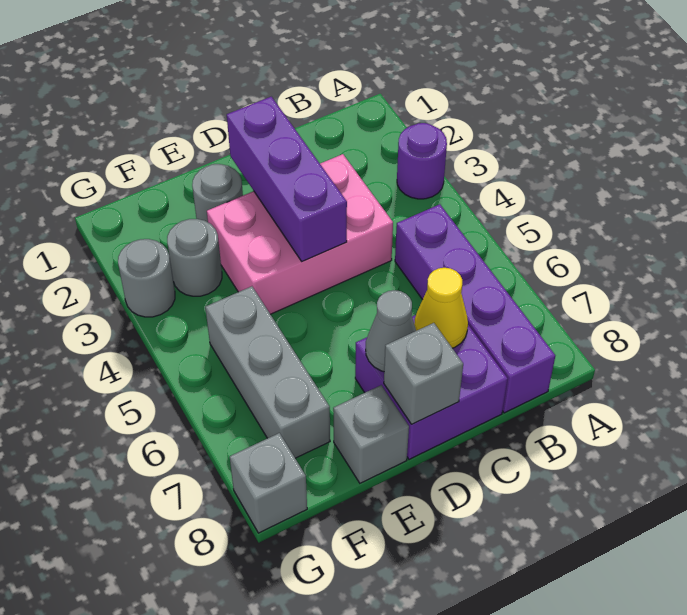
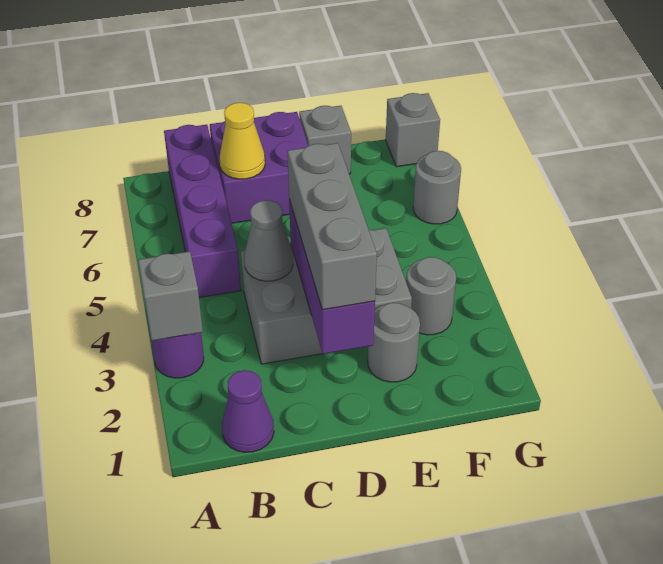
none -> purple 1x1 cone [222,370,274,452]
pink 2x3 brick [207,154,393,314] -> grey 2x3 brick [241,228,412,364]
grey 1x1 cone [366,290,416,372] -> grey 1x1 cone moved to [244,200,293,281]
grey 1x1 brick [384,323,463,424] -> grey 1x1 brick moved to [138,251,203,341]
grey 1x3 brick [205,286,330,458] -> grey 1x3 brick moved to [288,143,377,310]
grey 1x1 round brick [118,239,175,317] -> grey 1x1 round brick moved to [413,151,461,224]

